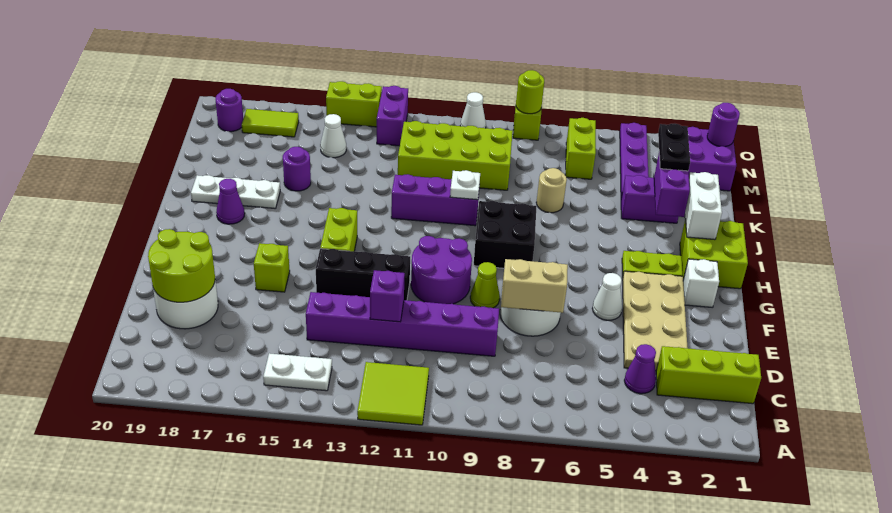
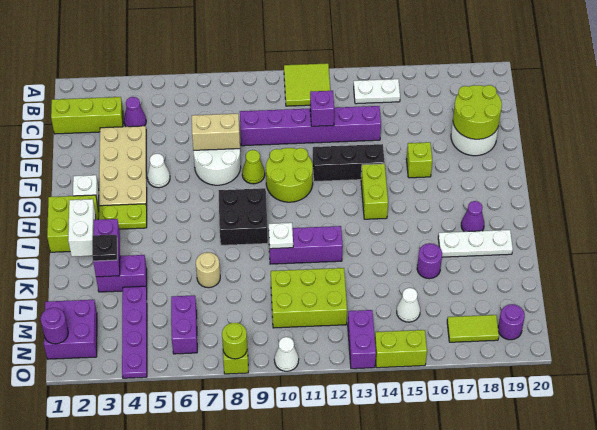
purple 2x2 round brick [411,236,472,304] -> lime 2x2 round brick [266,148,313,202]
black 1x2 plate [658,124,690,171] -> black 1x1 plate [92,235,117,261]
lime 2x4 brick [398,121,513,190] -> lime 2x3 brick [271,268,347,328]
lime 1x2 brick [565,118,596,179] -> purple 1x2 brick [171,295,197,354]

